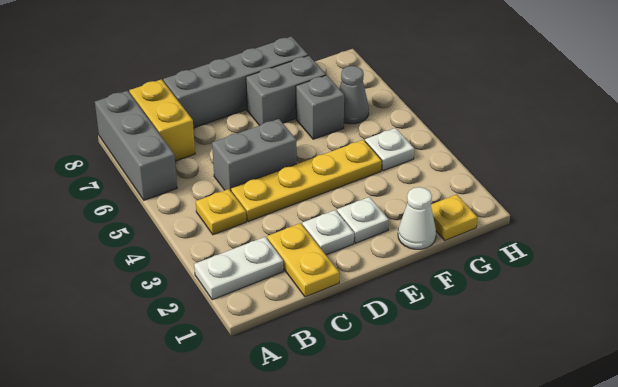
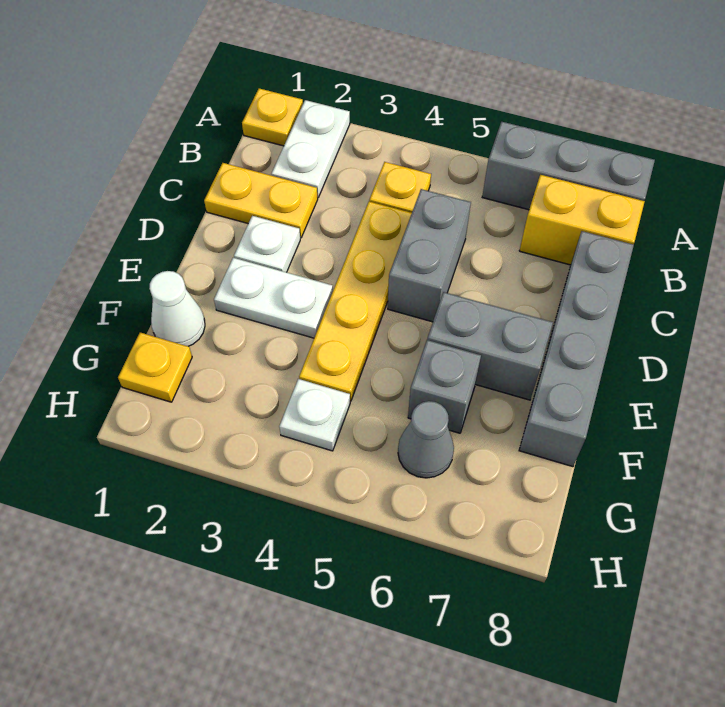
none -> yellow 1x1 plate [242,88,303,146]
white 1x1 plate [337,197,389,243] -> white 1x2 plate [214,258,333,338]
grey 1x2 brick [246,56,326,126] -> grey 1x2 brick turned to [427,292,553,400]

